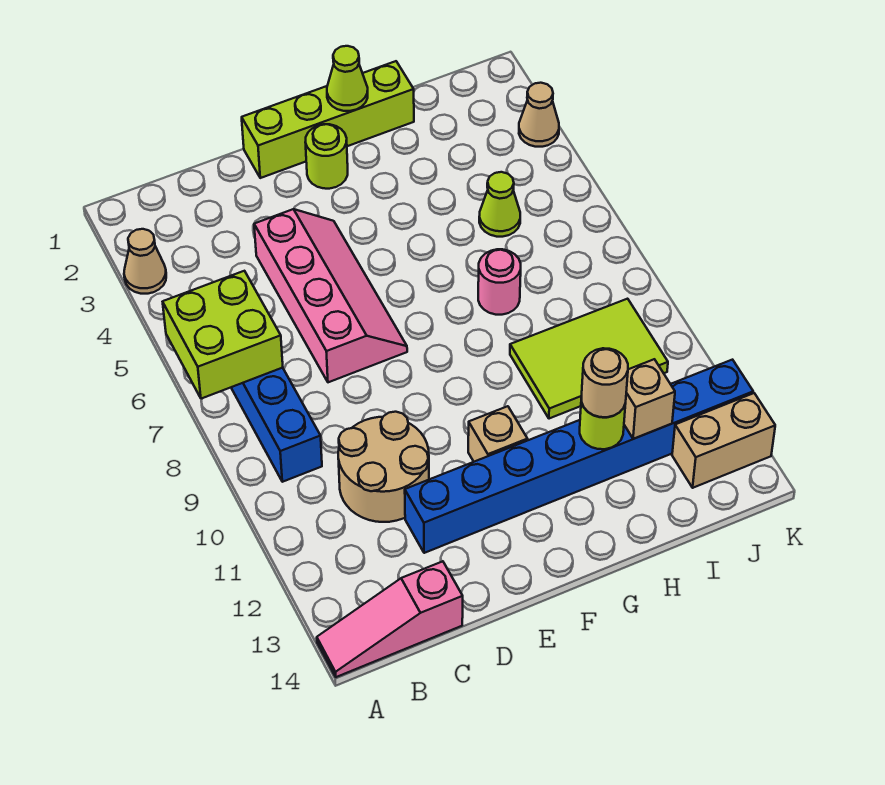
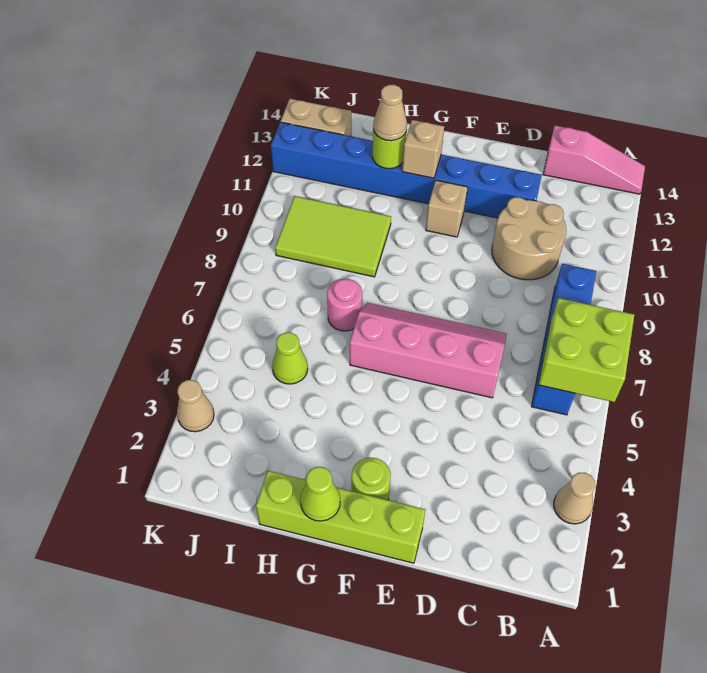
pink 2x4 slope [254,209,407,382] -> pink 2x4 slope turned to [350,303,507,398]
tan 1x1 round brick [582,348,628,417] -> tan 1x1 cone [373,85,407,141]
tan 1x1 brick [624,359,675,439] -> tan 1x1 brick moved to [402,120,444,178]

